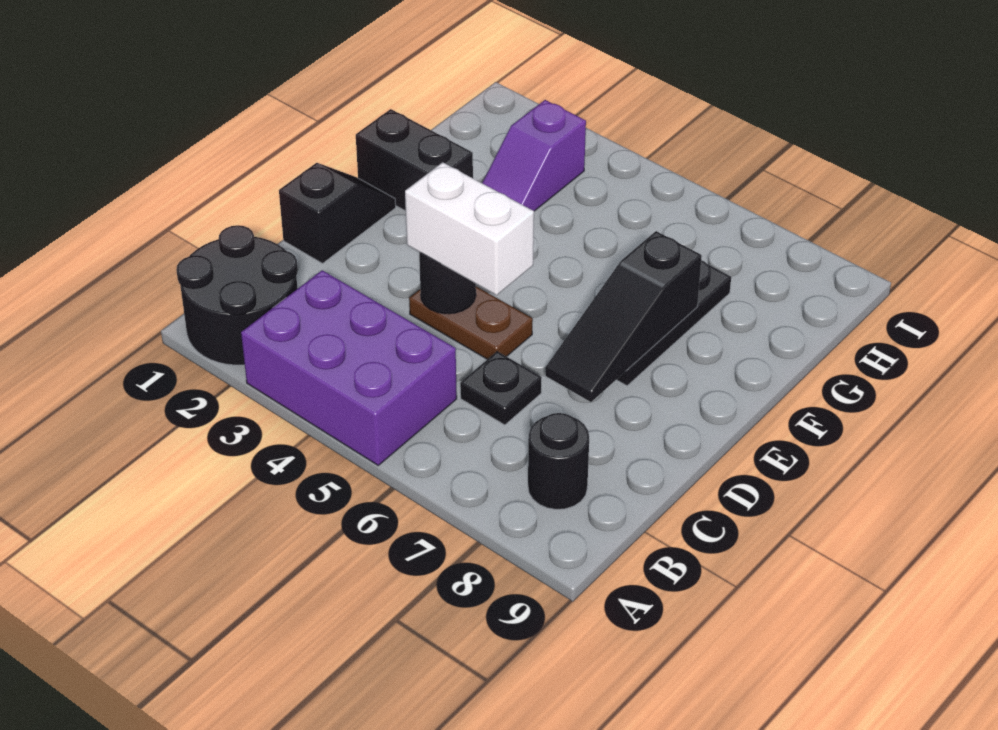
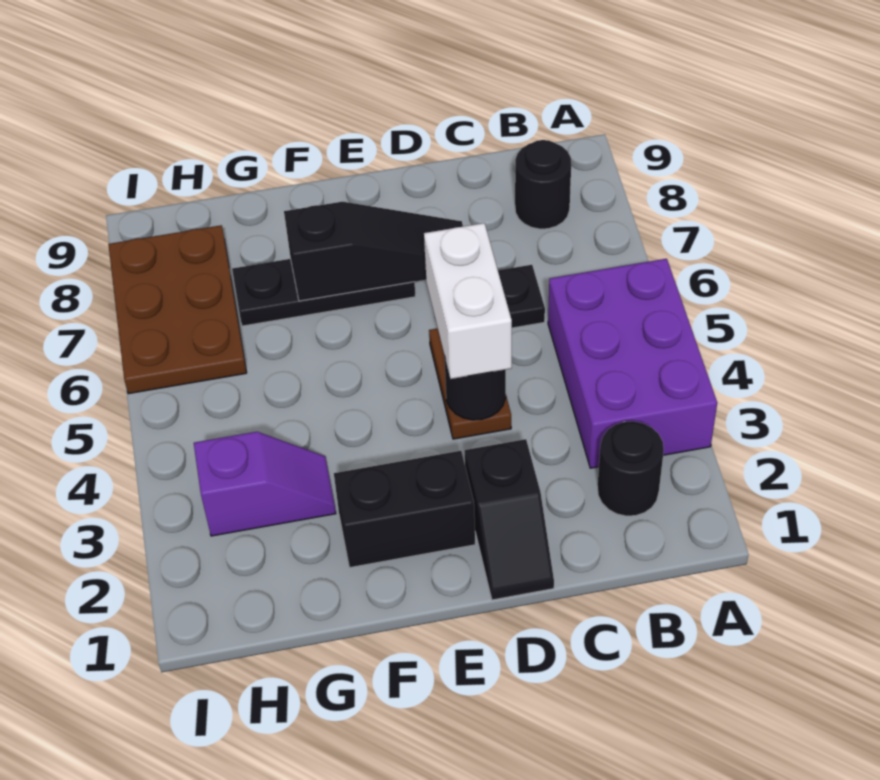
black 2x2 round brick [176,225,298,365] -> black 1x1 round brick [597,421,664,516]
black 1x2 slope [279,163,396,263] -> black 1x2 slope turned to [465,439,554,600]
black 1x2 brick [356,109,473,211] -> black 1x2 brick turned to [334,451,475,567]
none -> brown 2x3 plate [108,225,247,394]

